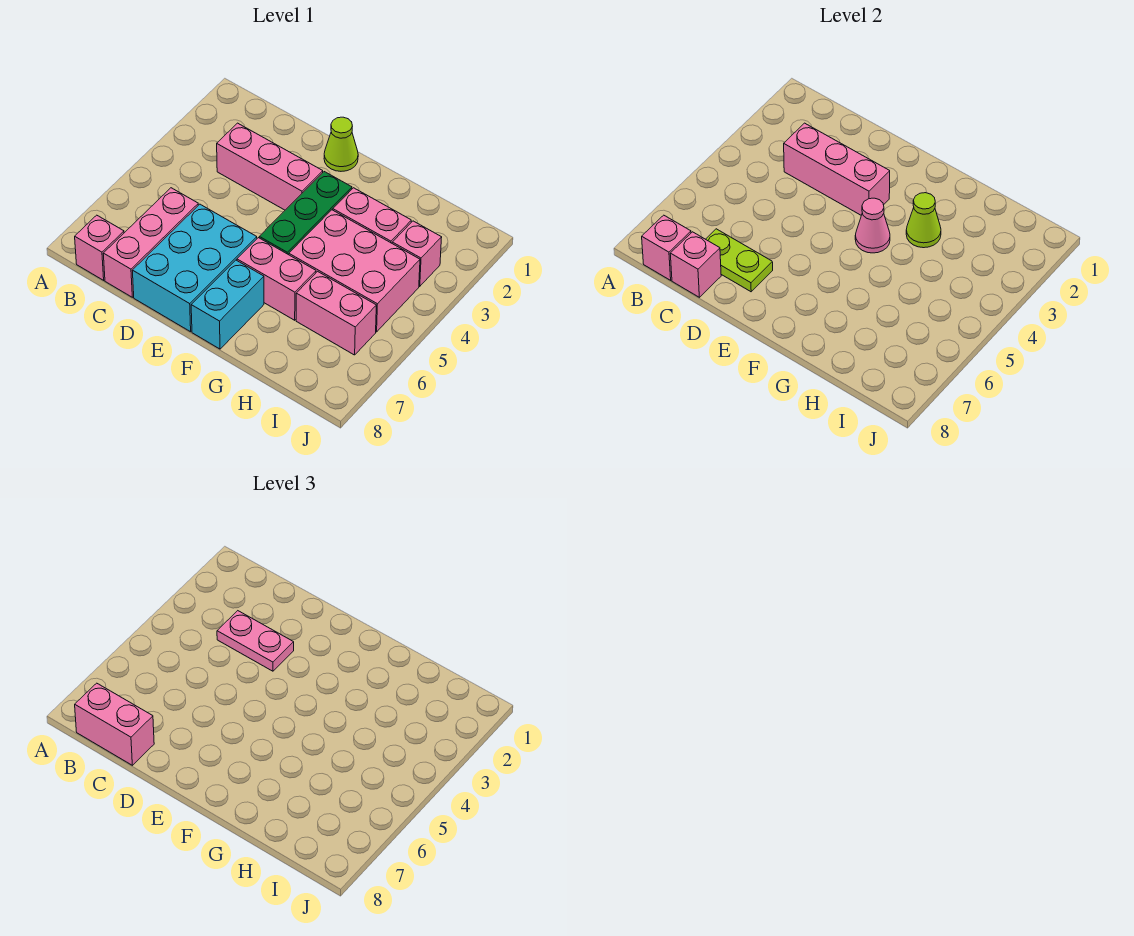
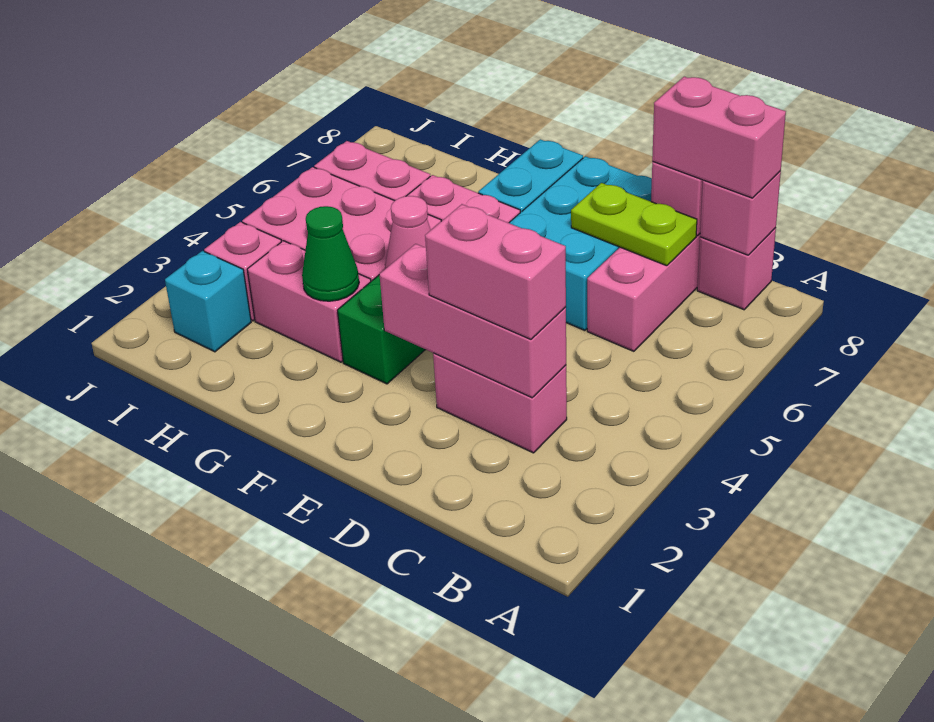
pink 1x3 brick [217,123,323,210] -> pink 1x2 brick [433,353,567,453]
pink 1x2 plate [217,611,294,671] -> pink 1x2 brick [425,204,566,339]
lime 1x1 cone [324,117,358,171] -> none
lime 1x1 cone [906,193,941,248] -> green 1x1 cone [302,206,359,301]
none -> cyan 1x1 brick [165,251,251,352]

